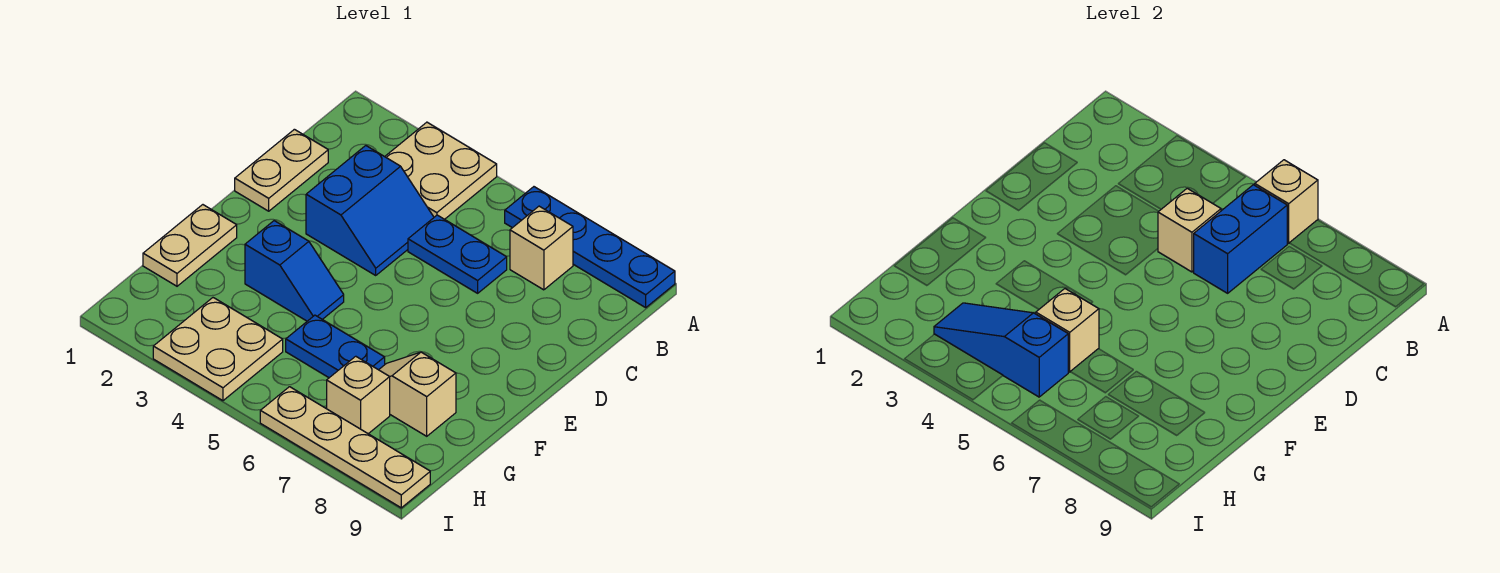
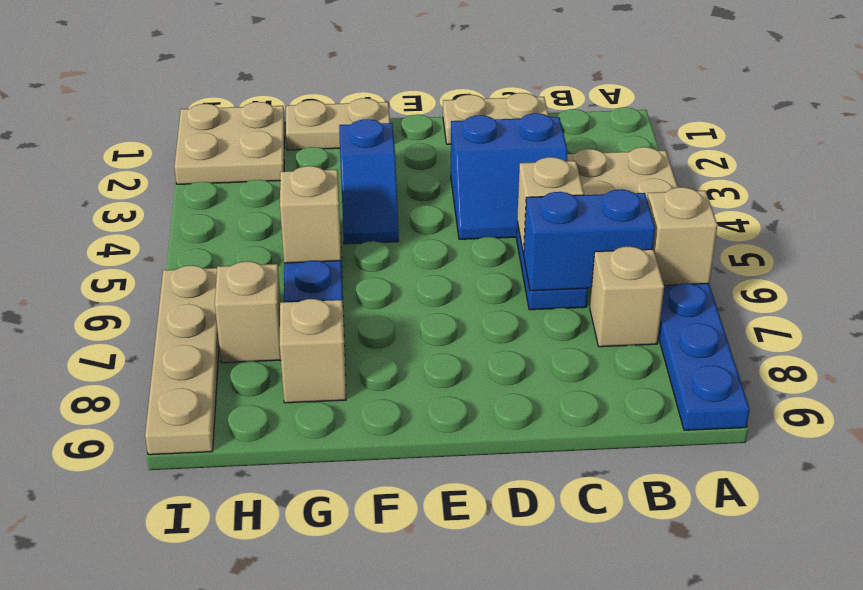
tan 2x2 plate [153,298,283,401] -> tan 2x2 plate moved to [175,102,285,184]
blue 1x3 slope [934,303,1068,397] -> none

